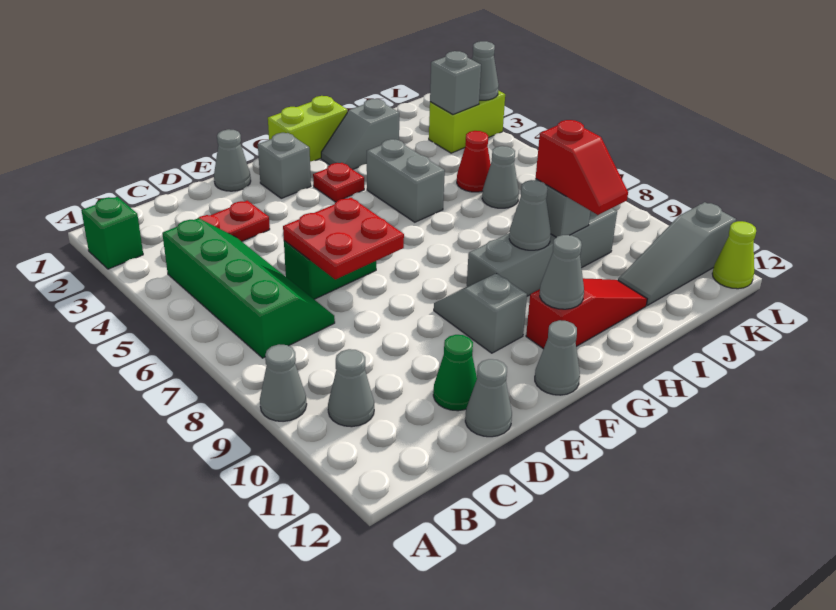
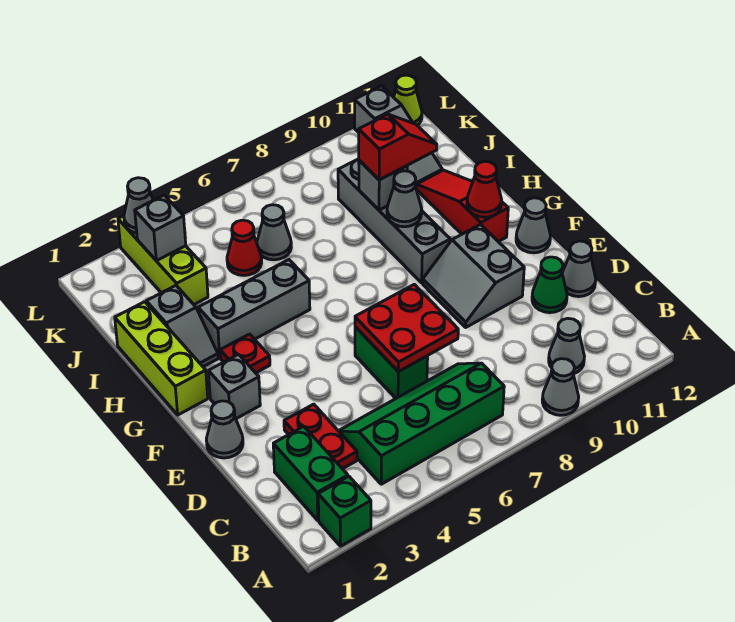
none -> green 1x2 brick [273,426,348,520]
grey 1x2 slope [434,273,527,353] -> grey 2x2 slope [423,224,524,327]
lime 1x2 brick [268,96,347,161] -> lime 1x3 brick [115,302,208,415]
grey 1x1 cone [540,235,584,309] -> red 1x1 cone [467,161,502,217]
grey 1x2 brick [367,139,445,222] -> grey 1x3 brick [198,260,310,358]
lime 1x2 brick [429,90,505,153] -> lime 1x3 brick [118,216,208,304]

